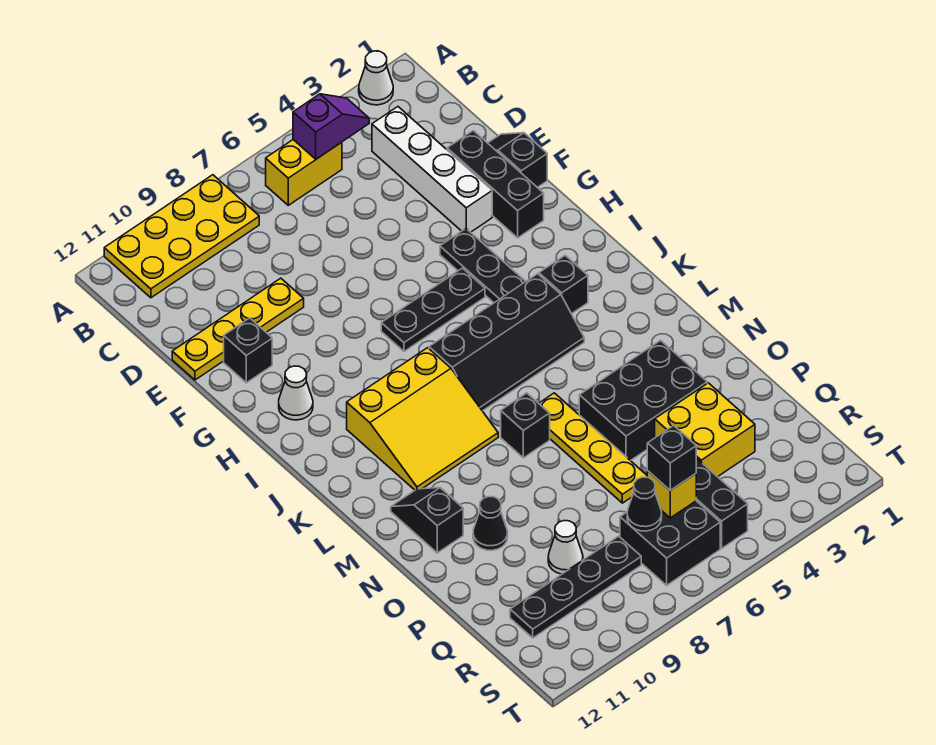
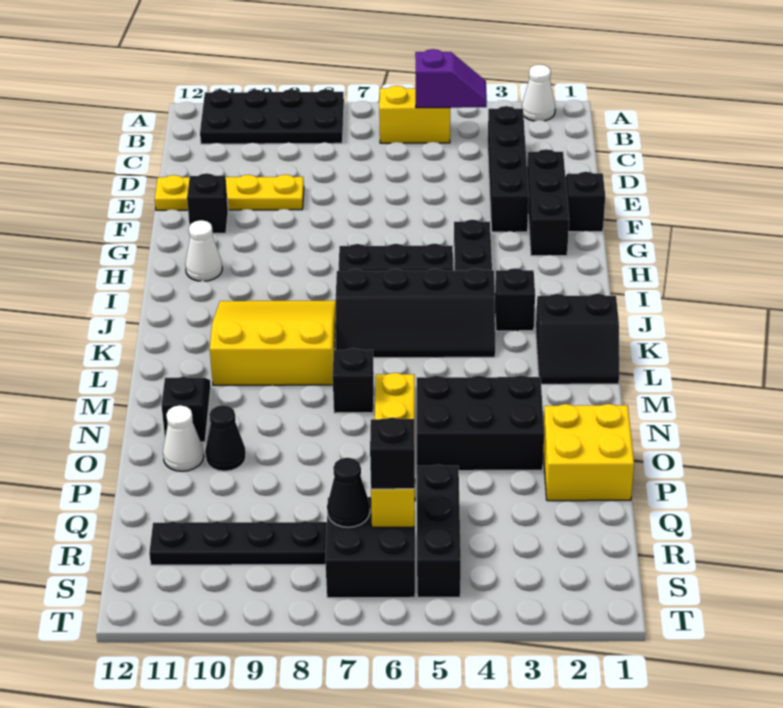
yellow 2x4 plate [104,175,259,298] -> black 2x4 plate [200,89,344,144]
white 1x4 brick [372,107,492,232] -> black 1x4 brick [488,106,529,232]
yellow 3x3 slope [347,348,498,490] -> yellow 3x3 slope turned to [210,300,336,385]
none -> black 2x2 slope [536,294,619,384]
yellow 2x2 brick [655,383,755,477] -> yellow 2x2 brick moved to [543,404,634,501]
white 1x1 cone [548,521,583,574] -> white 1x1 cone moved to [163,405,204,471]

